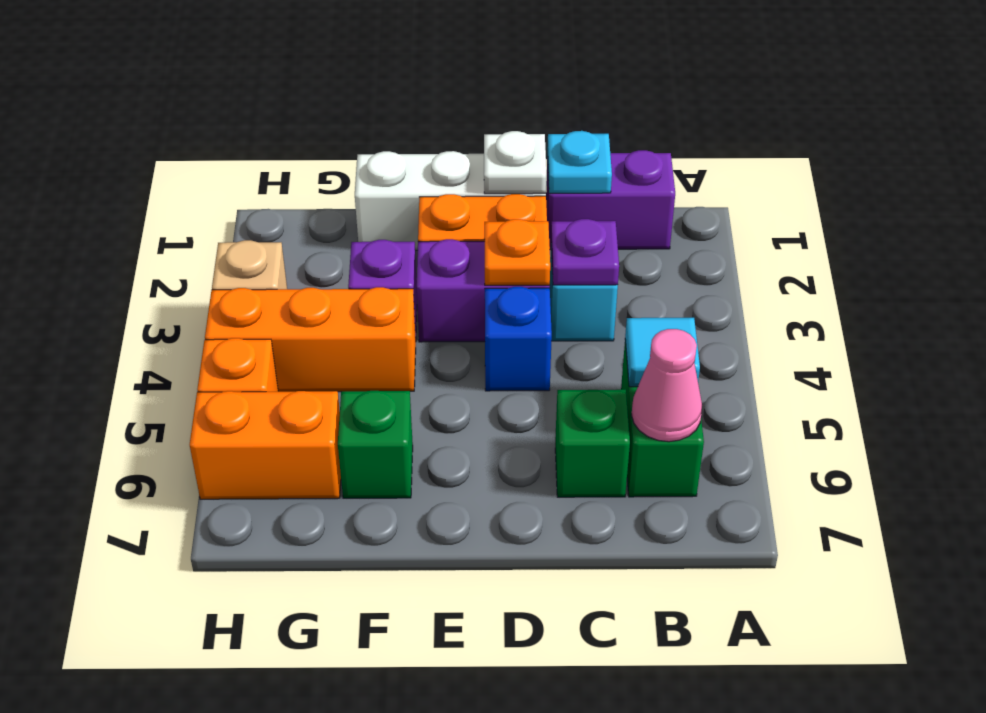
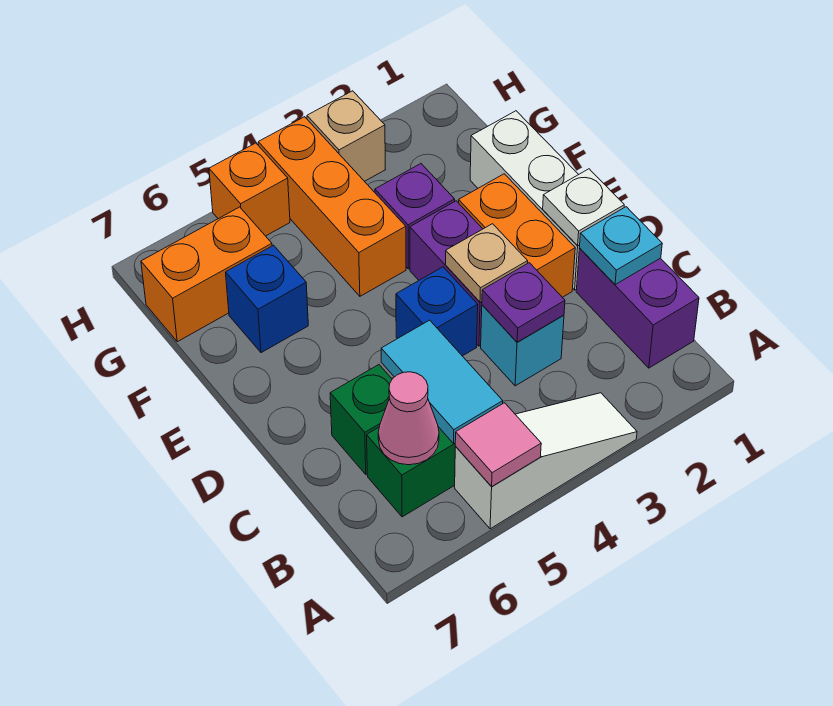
none -> white 1x3 slope [455,393,637,529]
none -> pink 1x1 tile [455,403,541,487]
cyan 1x1 tile [625,318,700,387] -> cyan 1x2 tile [381,320,503,443]
orange 1x1 plate [484,219,550,285] -> tan 1x1 plate [446,224,528,302]
green 1x1 brick [338,391,413,498] -> blue 1x1 brick [226,245,308,353]
orange 1x2 brick [190,391,341,499] -> orange 1x2 brick turned to [141,207,272,342]

